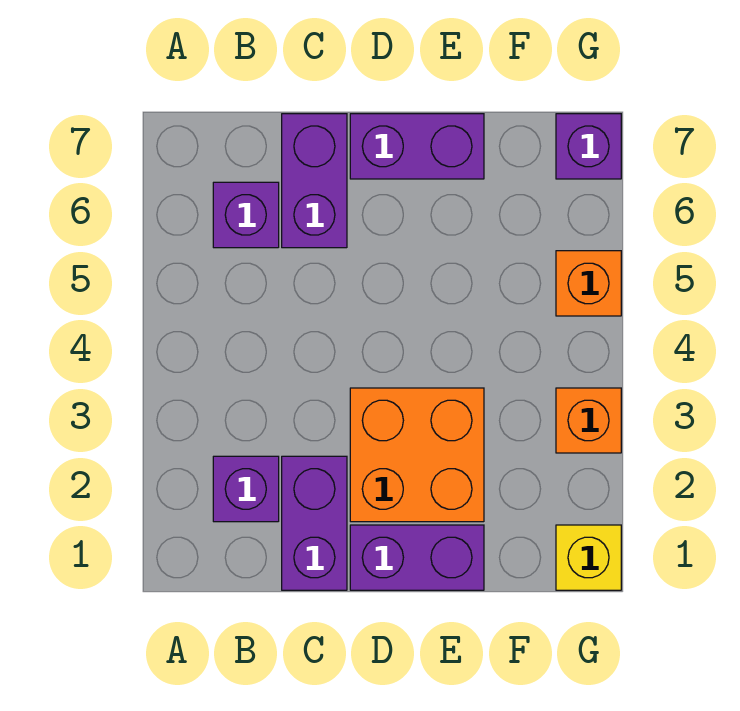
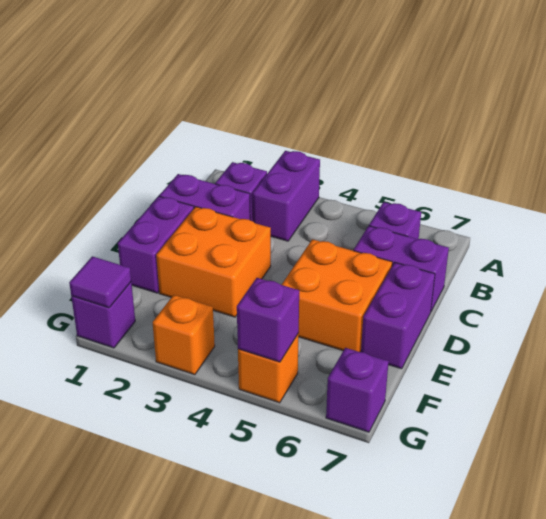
none -> purple 1x2 brick [252,151,320,241]
none -> orange 2x2 brick [282,239,392,352]
yellow 1x1 brick [556,525,621,590] -> purple 1x1 brick [71,282,135,348]
none -> purple 1x1 tile [69,256,131,308]
none -> purple 1x1 brick [237,278,299,362]

